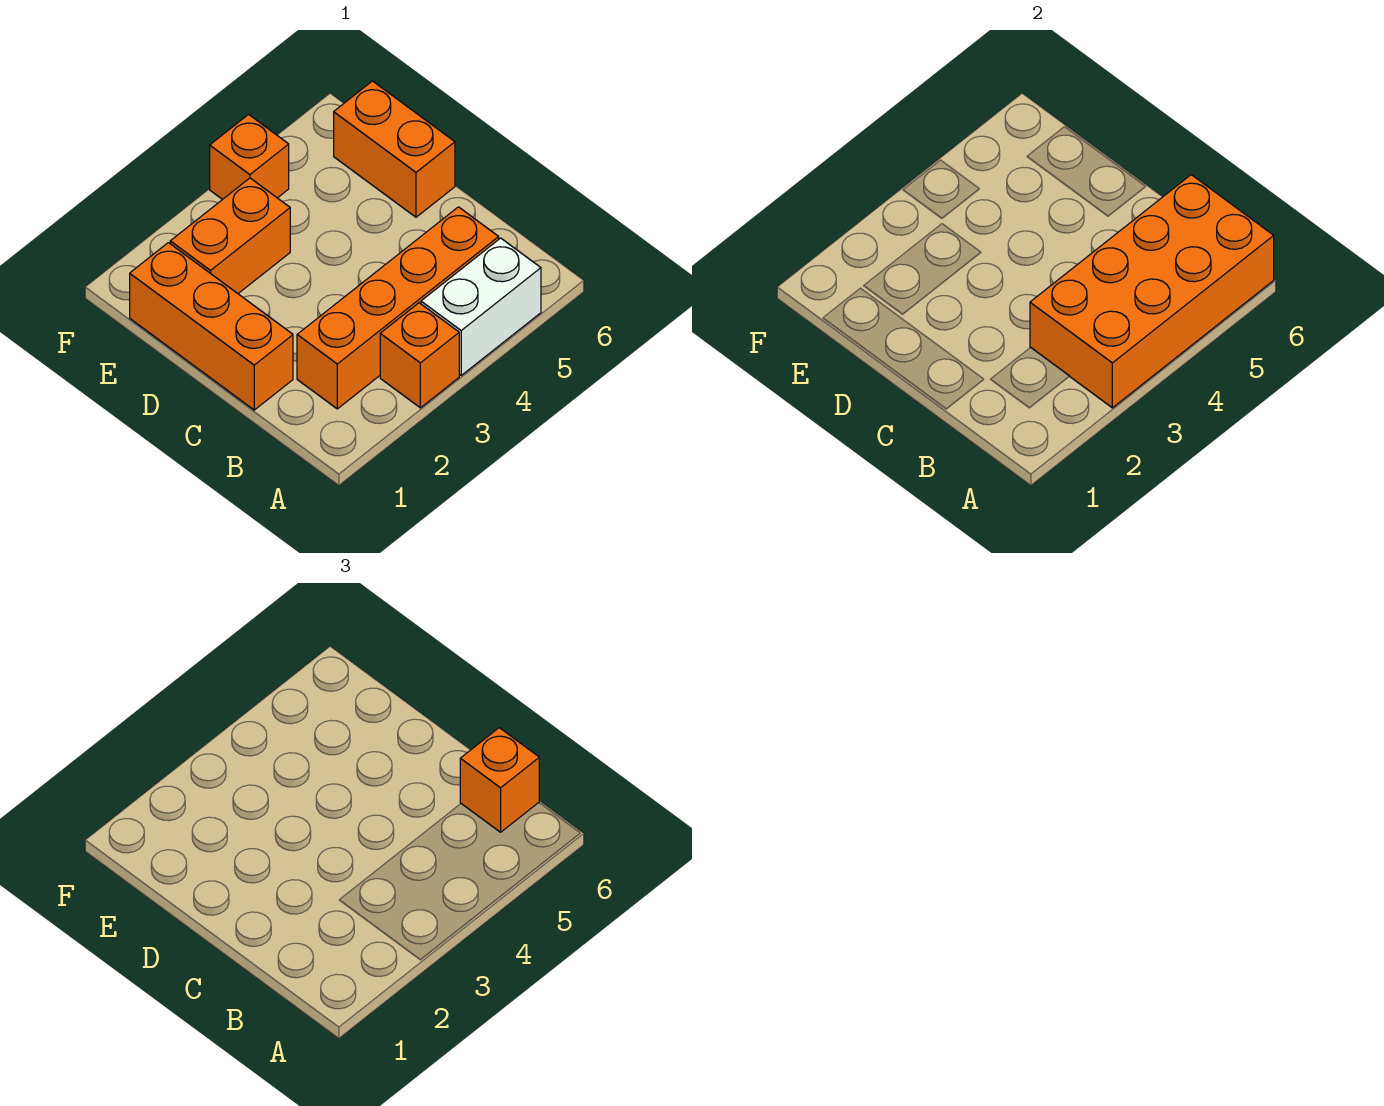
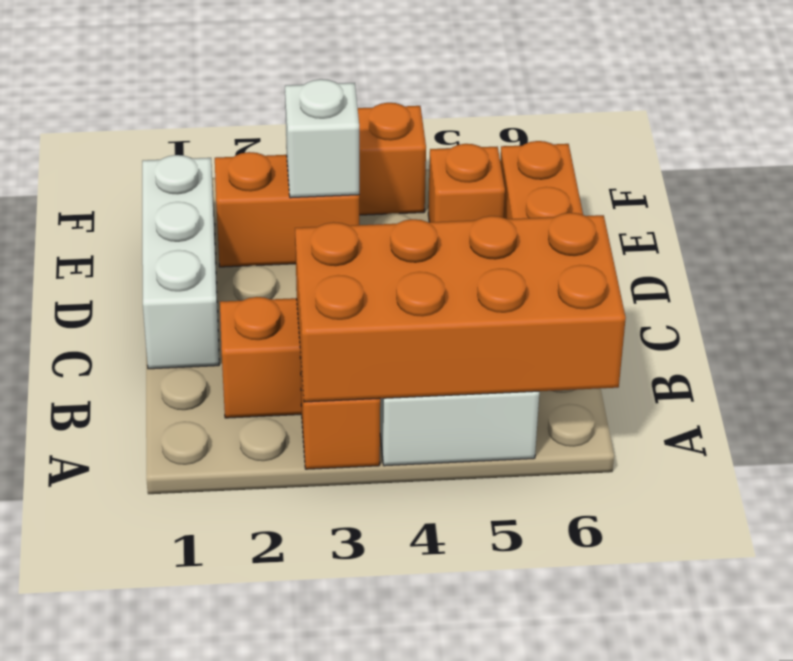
orange 1x1 brick [460,728,539,832] -> orange 1x1 brick moved to [428,144,505,222]
orange 1x3 brick [130,243,293,410] -> white 1x3 brick [142,155,219,369]
none -> white 1x1 brick [285,79,359,198]

